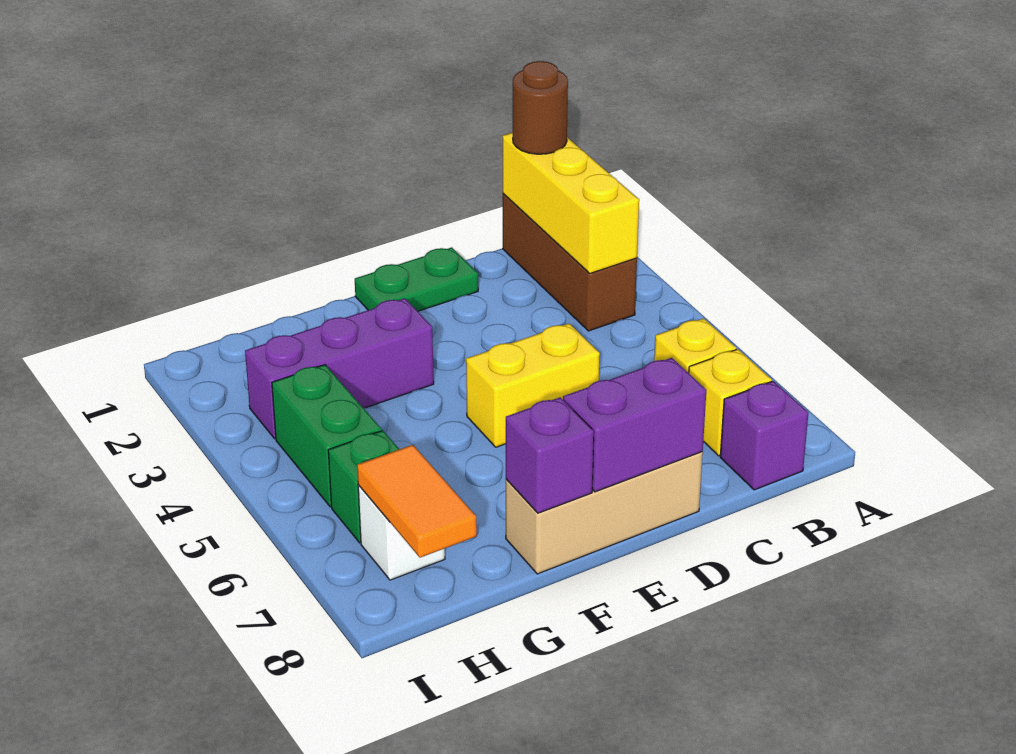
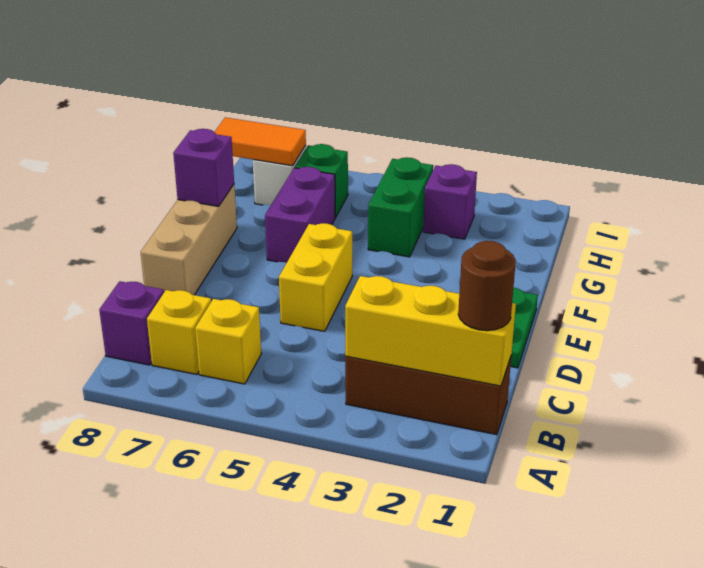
purple 1x2 brick [563,358,706,492] -> purple 1x2 brick moved to [265,167,335,263]
purple 1x3 brick [245,298,434,439] -> purple 1x1 brick [423,164,477,239]
green 1x2 brick [272,365,382,507] -> green 1x2 brick turned to [368,157,433,257]

